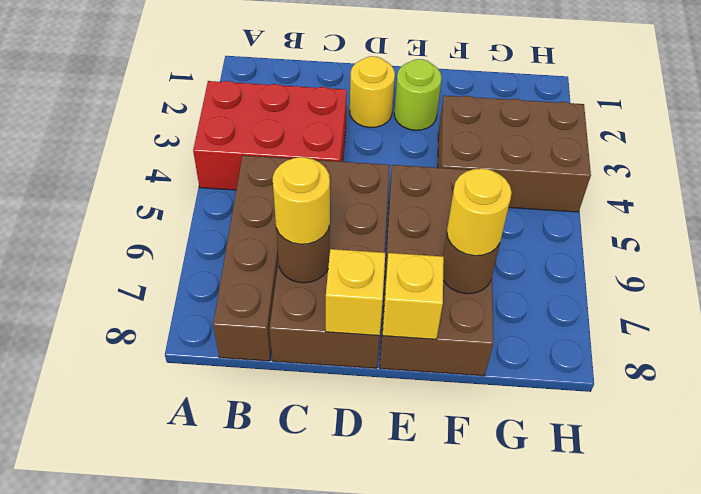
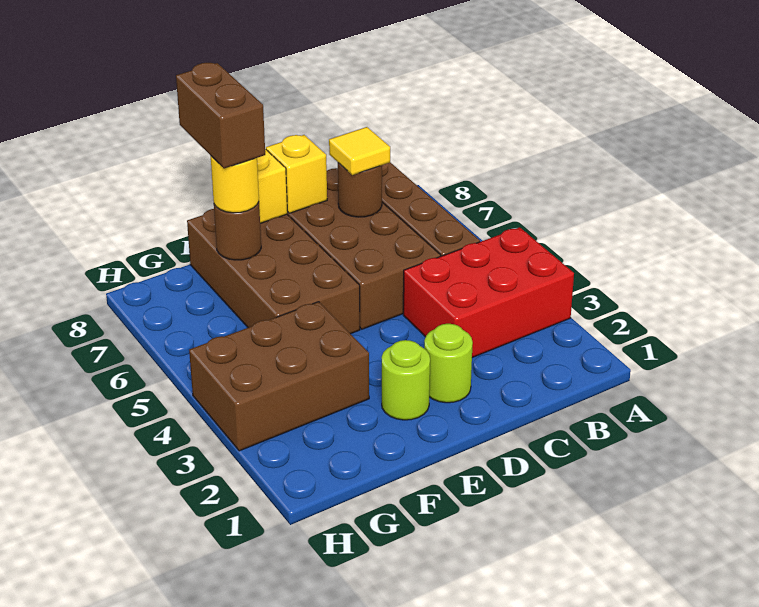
yellow 1x1 round brick [273,157,330,244] -> yellow 1x1 tile [329,127,390,175]
yellow 1x1 round brick [350,56,395,128] -> lime 1x1 round brick [424,324,473,403]
none -> brown 1x2 brick [176,63,265,168]

